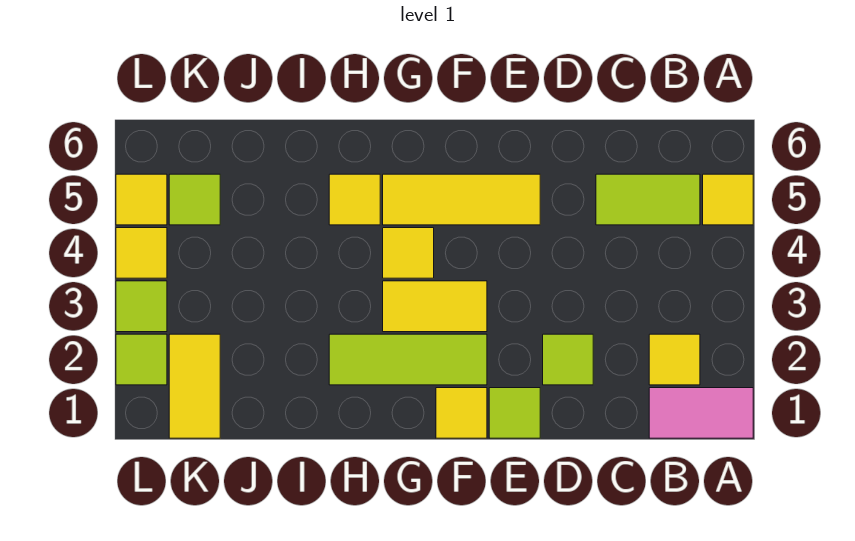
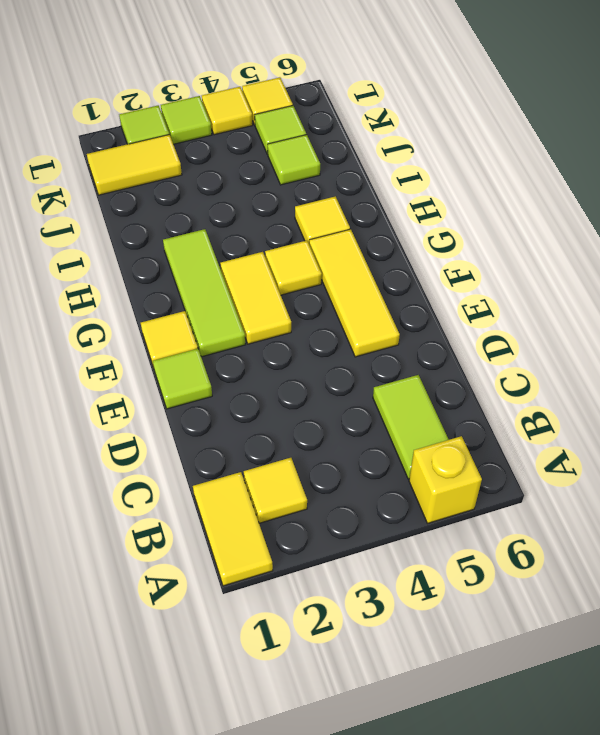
pink 1x2 tile [649,388,753,438] -> yellow 1x2 tile [193,472,273,586]
yellow 1x1 tile [703,174,753,225] -> yellow 1x1 brick [409,436,482,523]
lime 1x1 tile [543,334,593,385] -> lime 1x1 tile moved to [268,135,320,185]

